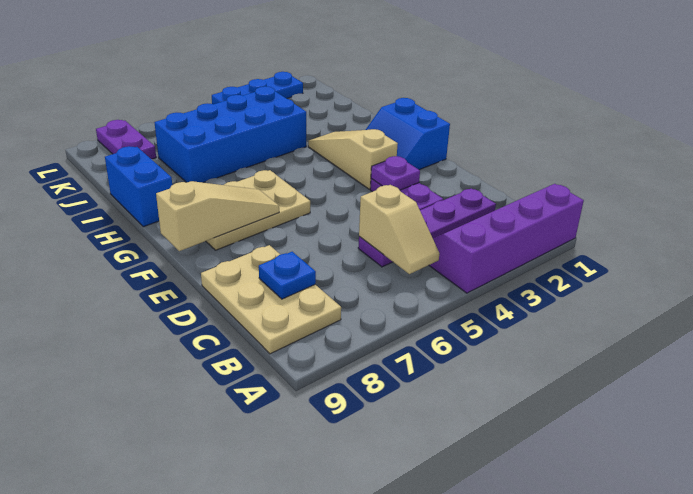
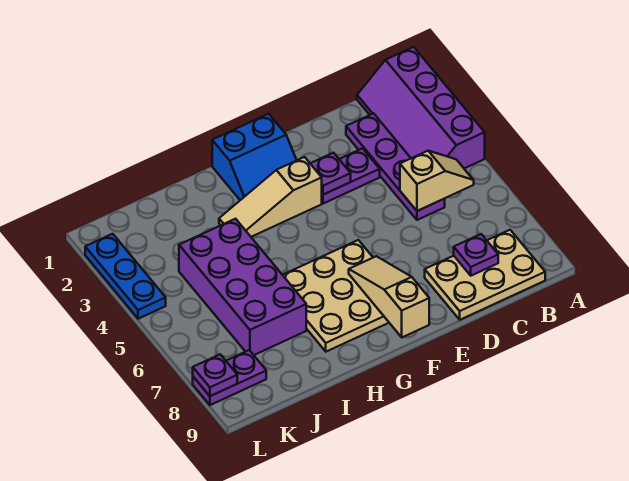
blue 1x1 plate [259,252,316,299] -> purple 1x1 plate [454,234,498,276]
tan 2x3 plate [206,170,310,250] -> tan 3x3 plate [283,240,389,352]
blue 1x2 brick [105,146,172,227] -> none
blue 2x4 brick [154,86,306,183] -> purple 2x4 brick [179,219,306,355]
none -> purple 1x1 plate [193,354,237,396]

